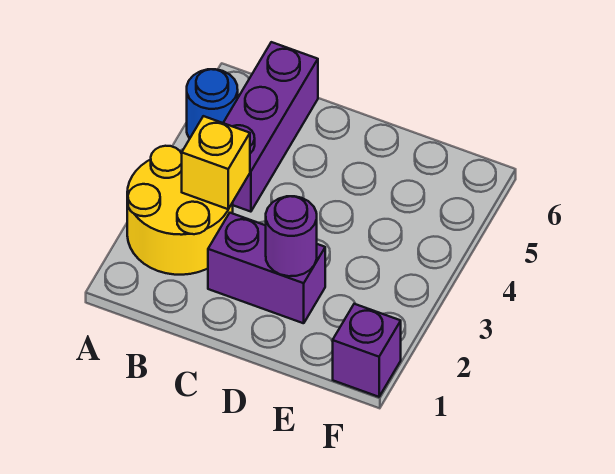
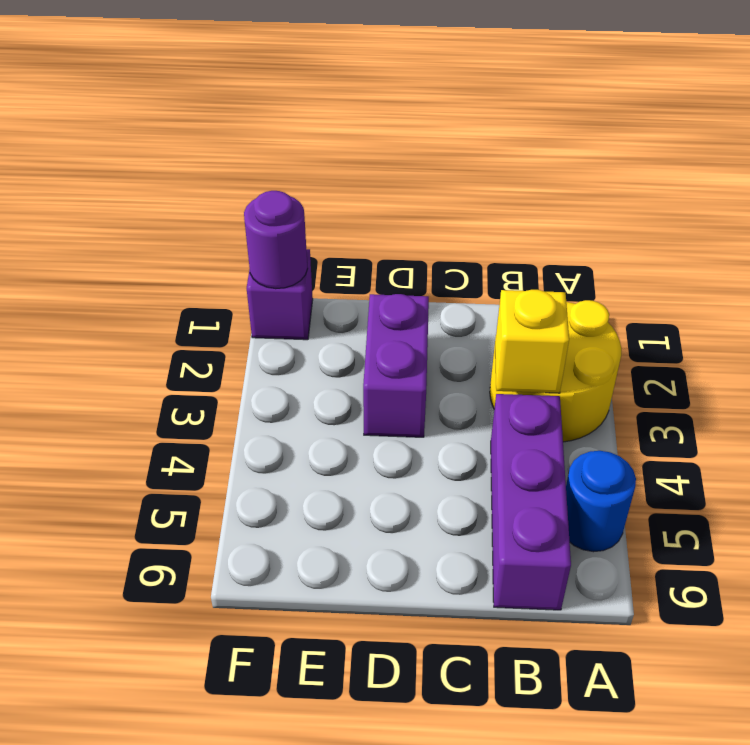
purple 1x2 brick [208,213,325,323] -> purple 1x2 brick turned to [363,294,429,437]
purple 1x1 round brick [266,196,317,276] -> purple 1x1 round brick moved to [244,191,308,289]

